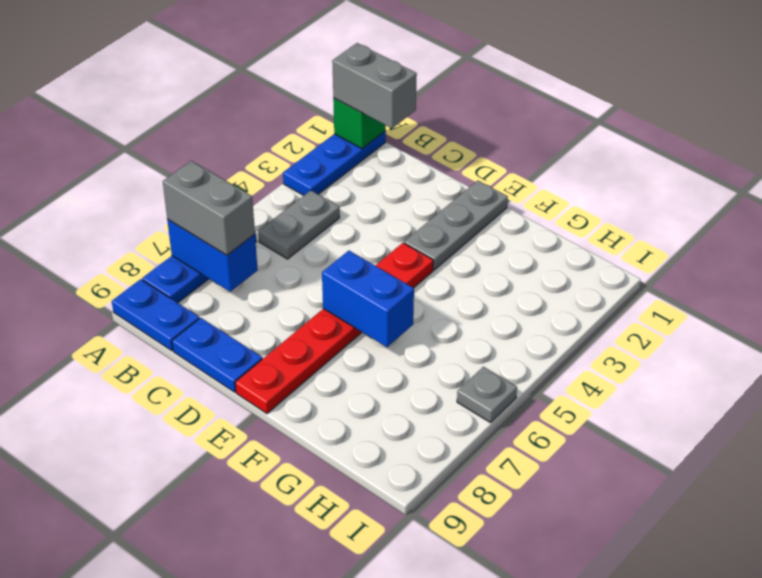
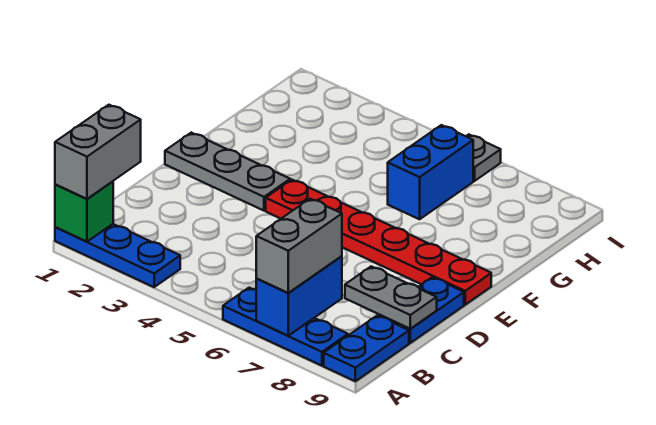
grey 1x2 plate [258,191,340,259] -> grey 1x2 plate moved to [345,267,437,329]
blue 1x2 brick [322,251,414,347] -> blue 1x2 brick moved to [388,125,473,219]

